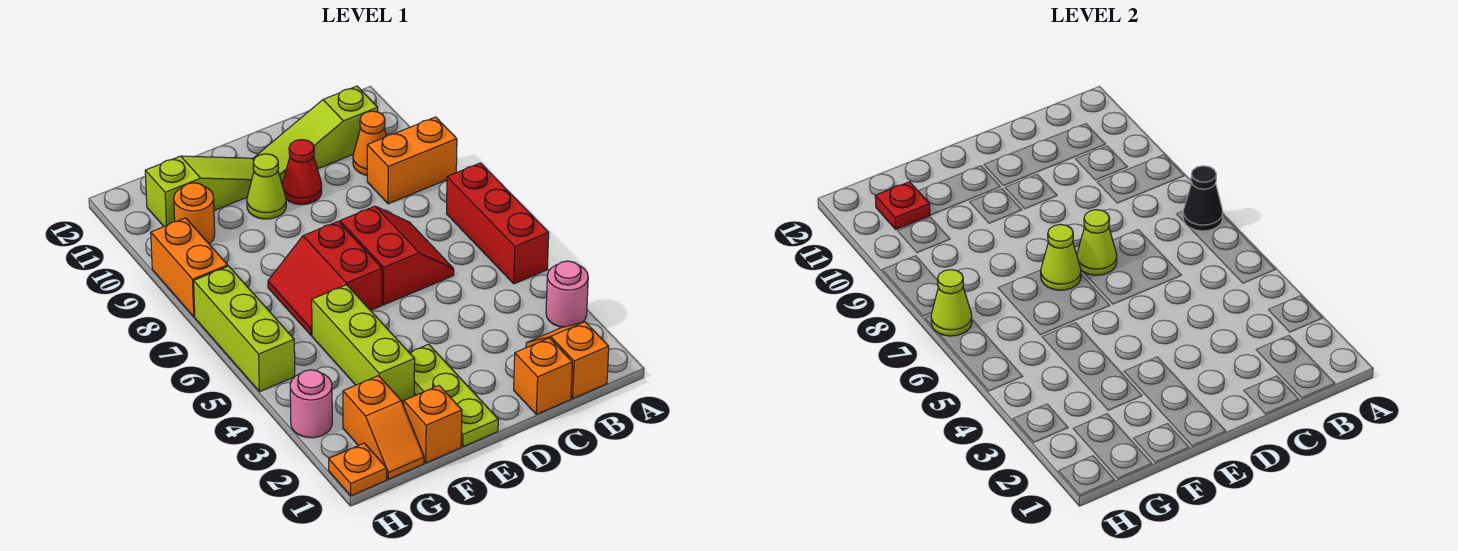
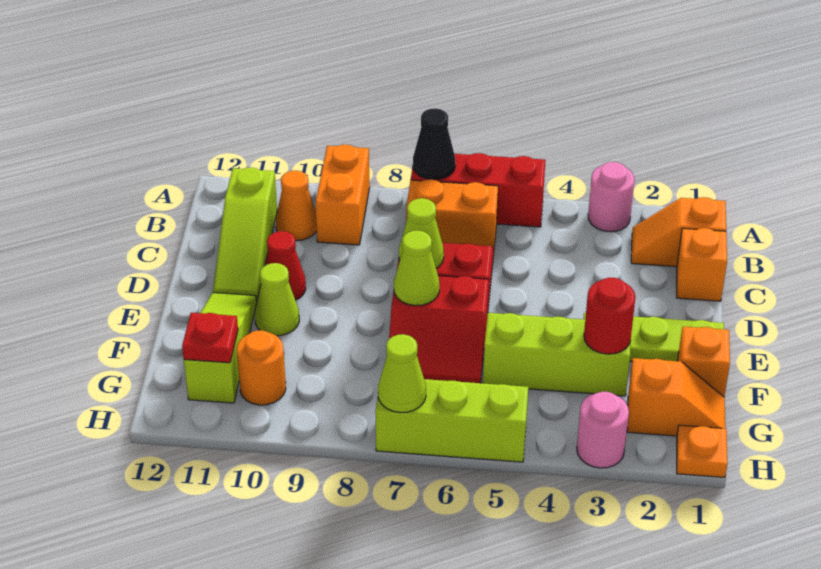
none -> red 1x1 round brick [584,278,635,354]
orange 1x2 brick [151,218,228,317] -> orange 1x2 brick moved to [406,179,498,248]

